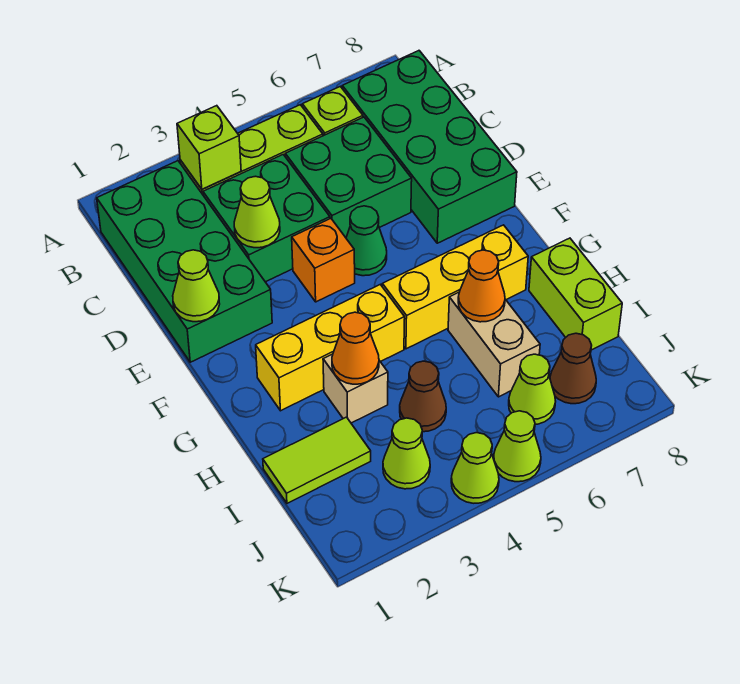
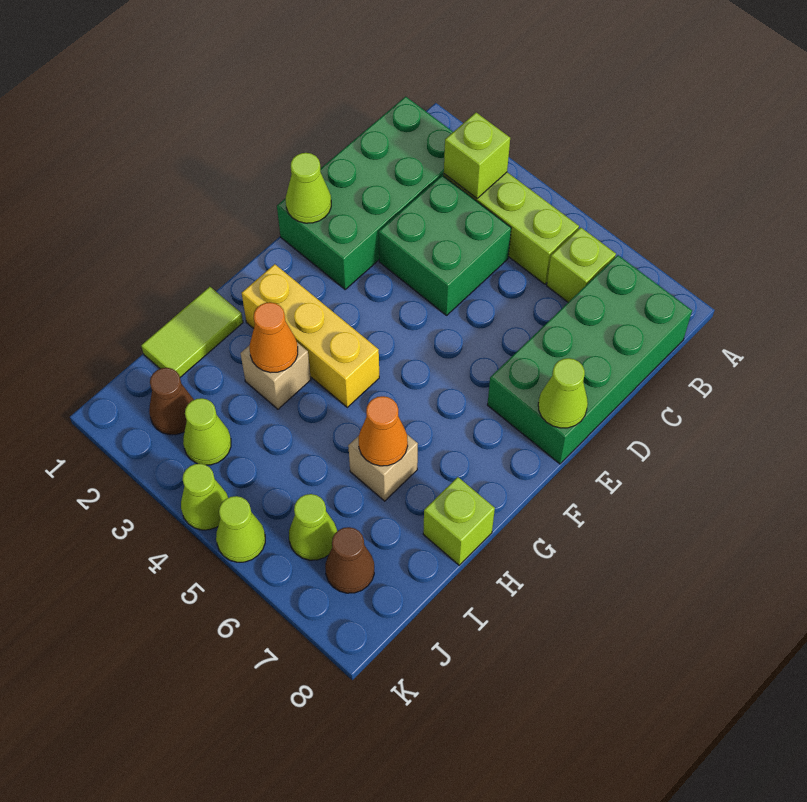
green 2x2 brick [285,117,412,238] -> none
lime 1x1 cone [234,176,280,248] -> lime 1x1 cone moved to [538,358,588,428]
orange 1x1 brick [292,219,355,302] -> none
green 1x1 cone [346,206,387,276] -> none
yellow 1x3 brick [382,225,528,349] -> none
tan 1x2 brick [448,292,540,397] -> tan 1x1 brick [348,435,418,501]
lime 1x2 brick [529,238,622,350] -> lime 1x1 brick [423,477,495,565]
lime 1x2 tile [263,417,371,503] -> lime 1x2 tile turned to [141,287,243,377]
brown 1x1 cone [400,361,446,432] -> brown 1x1 cone moved to [149,368,194,435]

